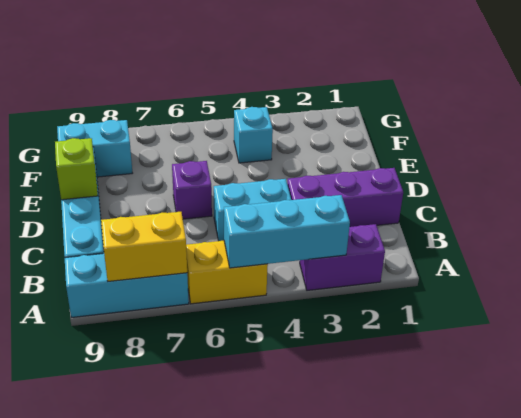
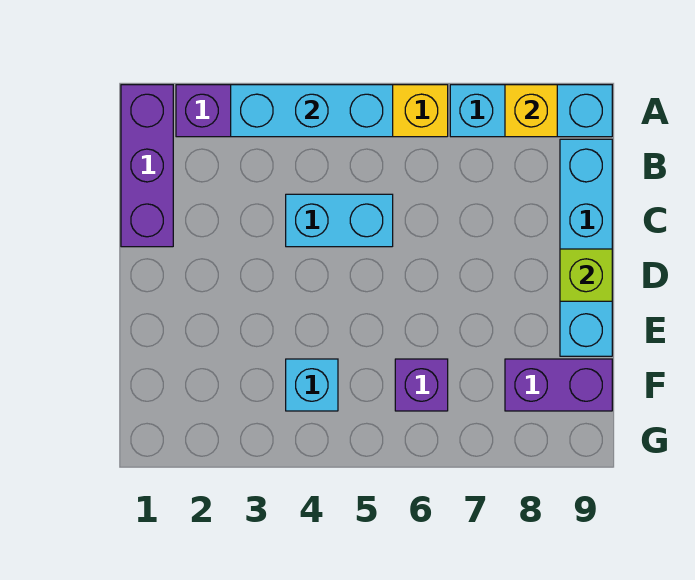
yellow 1x2 brick [101,212,187,281] -> yellow 1x1 brick [505,85,557,137]
purple 1x3 brick [287,168,403,227] -> purple 1x3 brick turned to [121,85,173,247]
purple 1x1 brick [172,161,212,219] -> purple 1x1 brick moved to [395,359,448,411]
cyan 1x2 brick [57,120,132,177] -> purple 1x2 brick [505,359,612,411]

